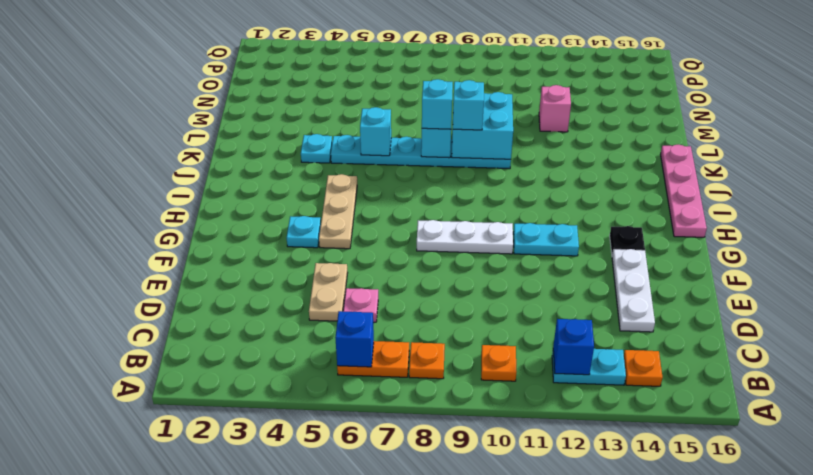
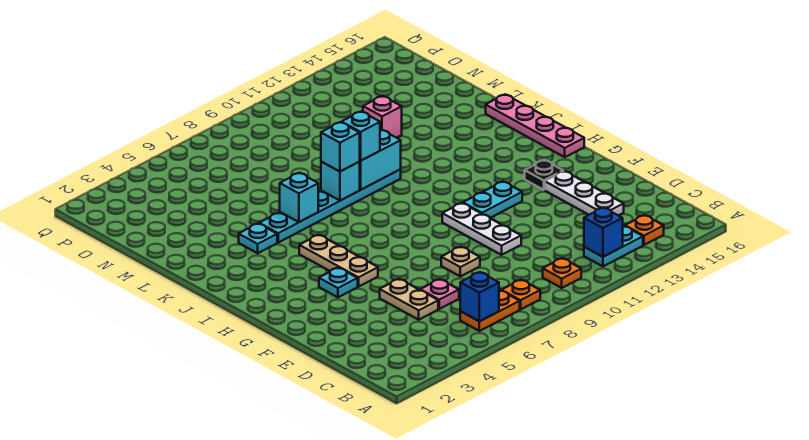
none -> tan 1x1 plate [441,247,480,276]
white 1x3 plate [417,220,513,254] -> white 1x3 plate turned to [442,203,521,255]

